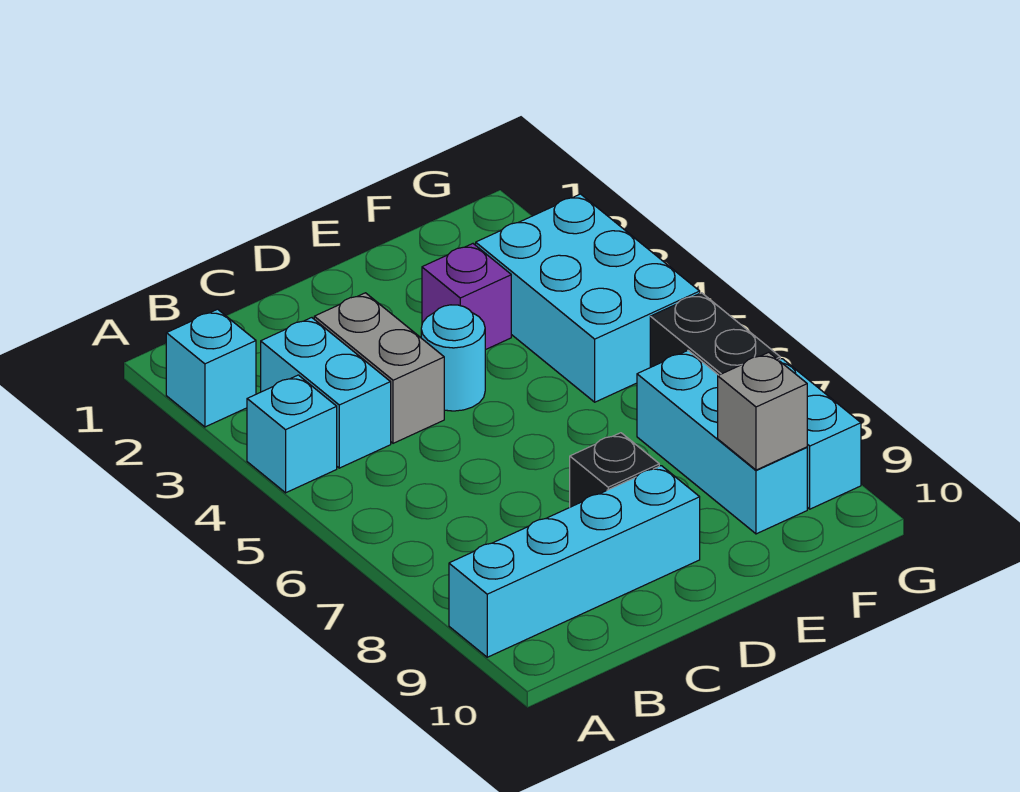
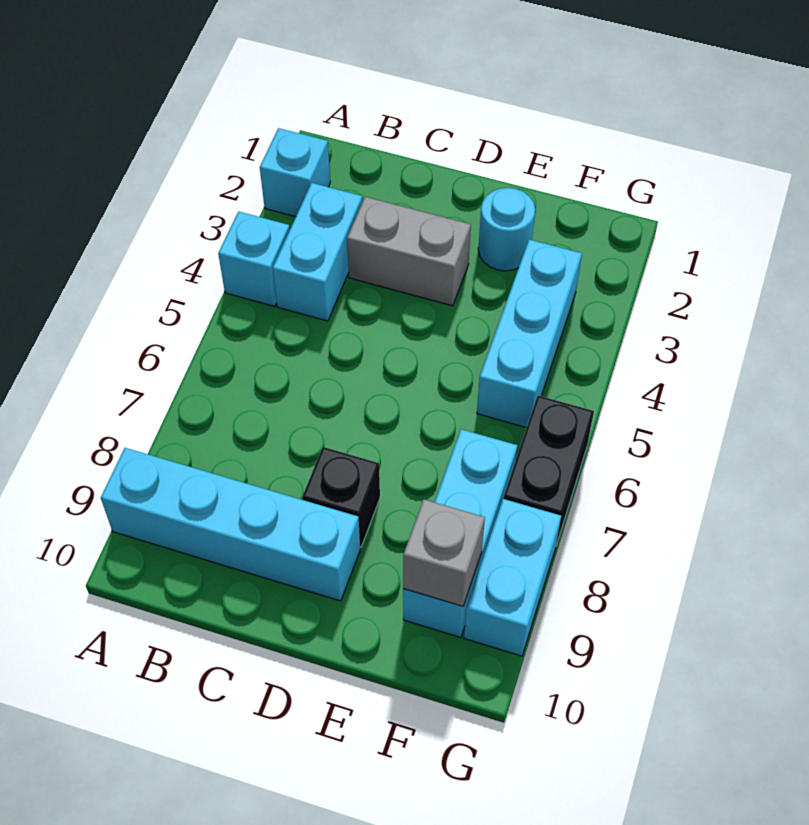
grey 1x2 brick [314,293,444,443] -> grey 1x2 brick turned to [347,197,471,306]
cyan 1x1 round brick [421,305,485,411] -> cyan 1x1 round brick moved to [478,188,535,271]
purple 1x1 brick [422,244,511,350] -> none
cyan 2x3 brick [476,194,700,402] -> cyan 1x3 brick [477,239,582,428]

